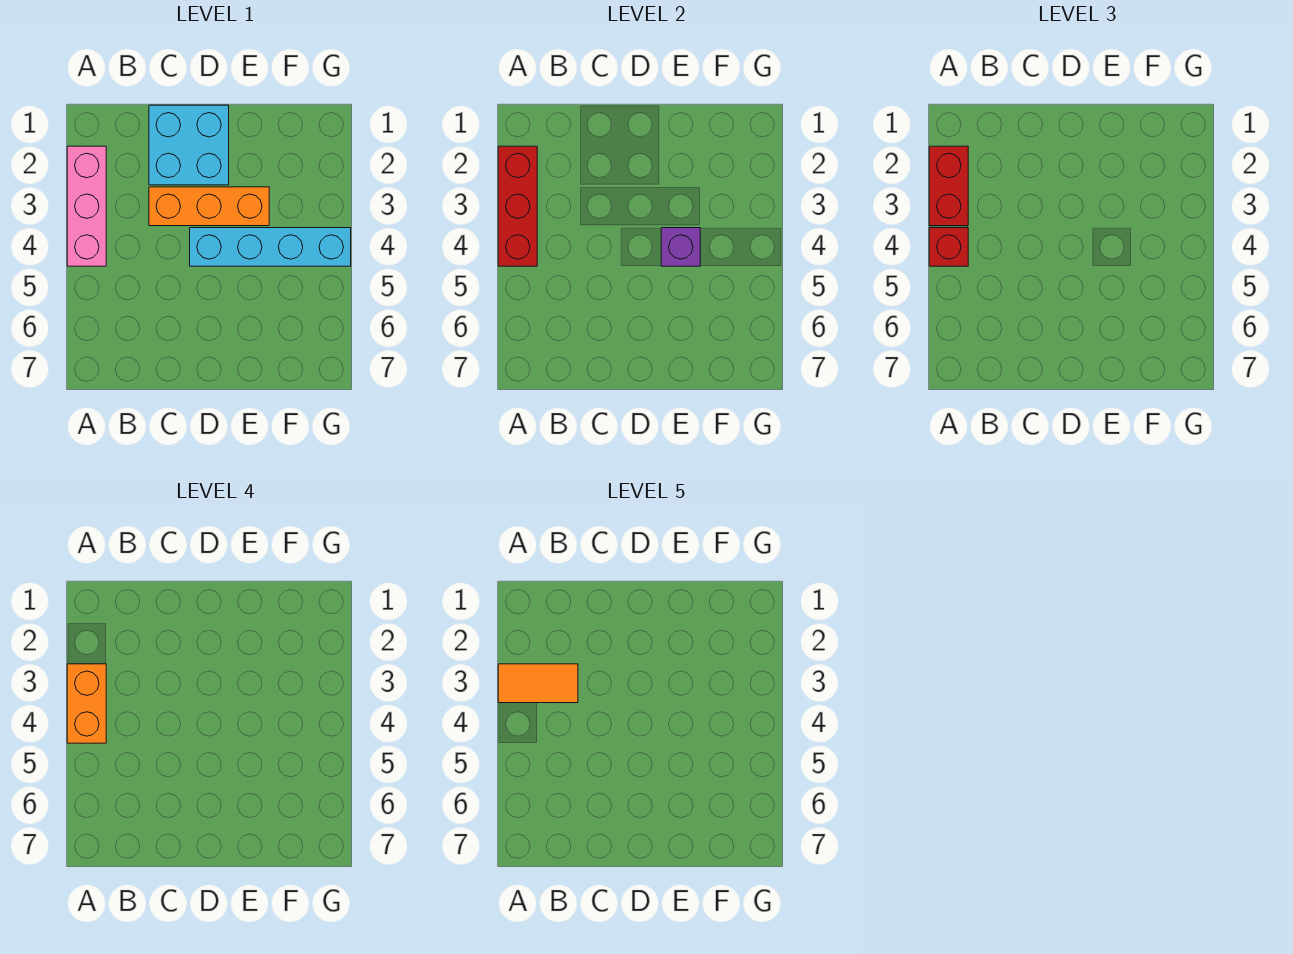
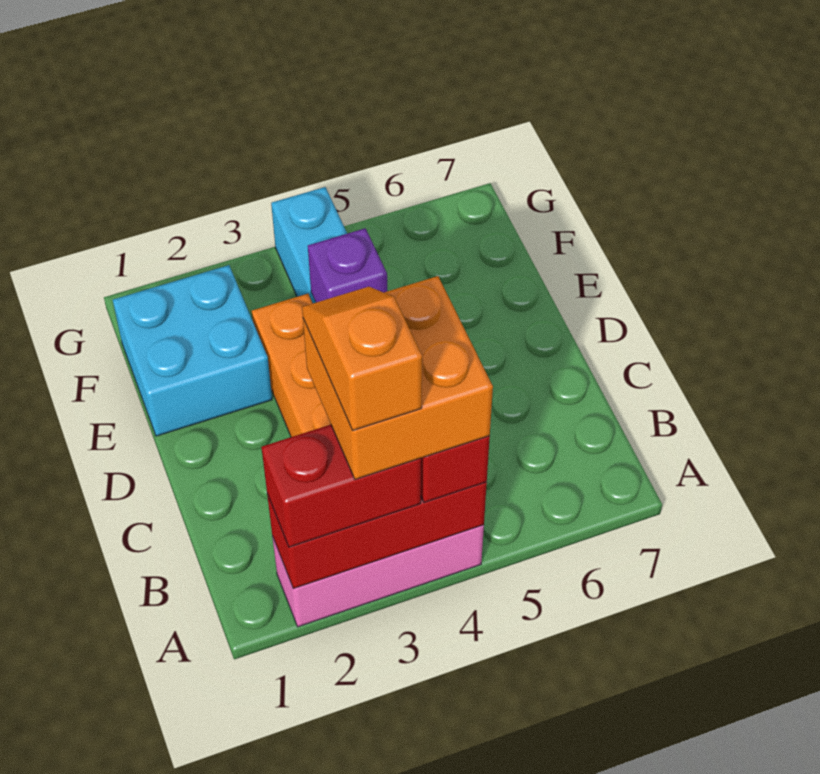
orange 1x2 brick [67,664,106,743] -> orange 2x2 brick [303,276,493,479]
orange 1x2 tile [498,664,578,703] -> orange 1x2 slope [302,287,422,431]
cyan 2x2 brick [149,105,229,185] -> cyan 2x2 brick moved to [113,265,272,436]

